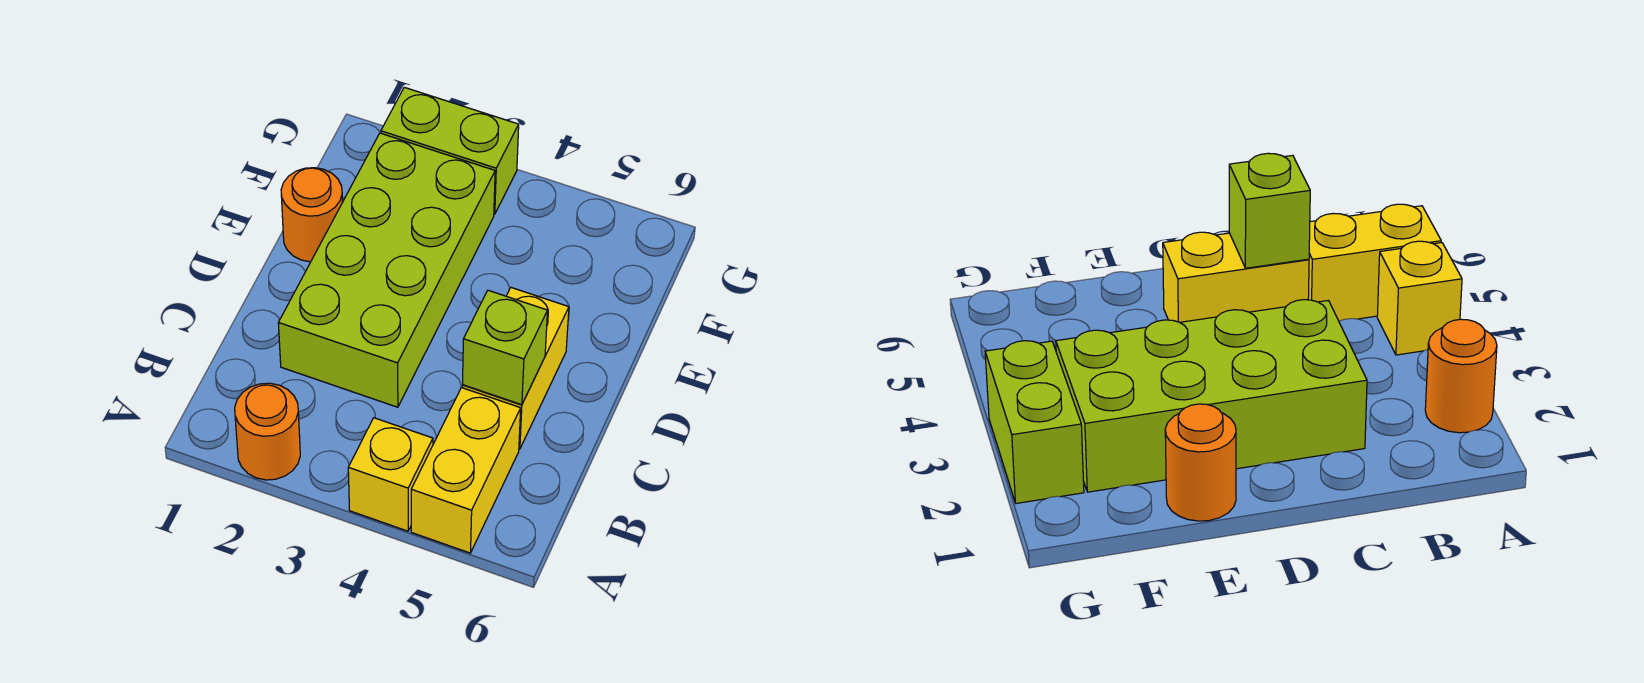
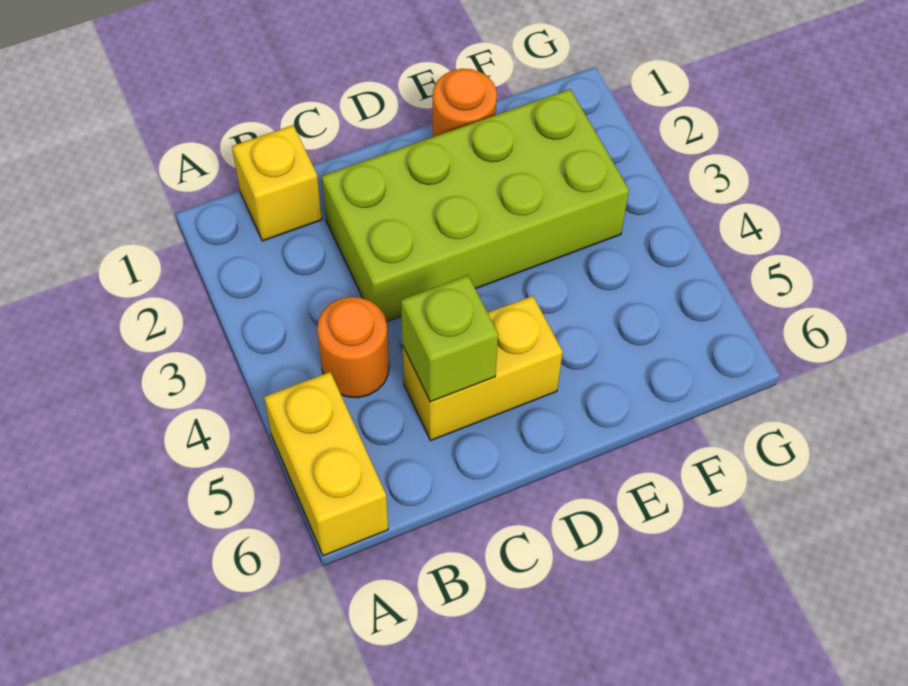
orange 1x1 round brick [235,383,300,480] -> orange 1x1 round brick moved to [317,297,389,398]
yellow 1x1 brick [348,418,433,531] -> yellow 1x1 brick moved to [232,125,322,241]
yellow 1x2 brick [411,388,521,553] -> yellow 1x2 brick turned to [264,372,388,556]
lime 1x2 brick [381,87,519,214] -> none

